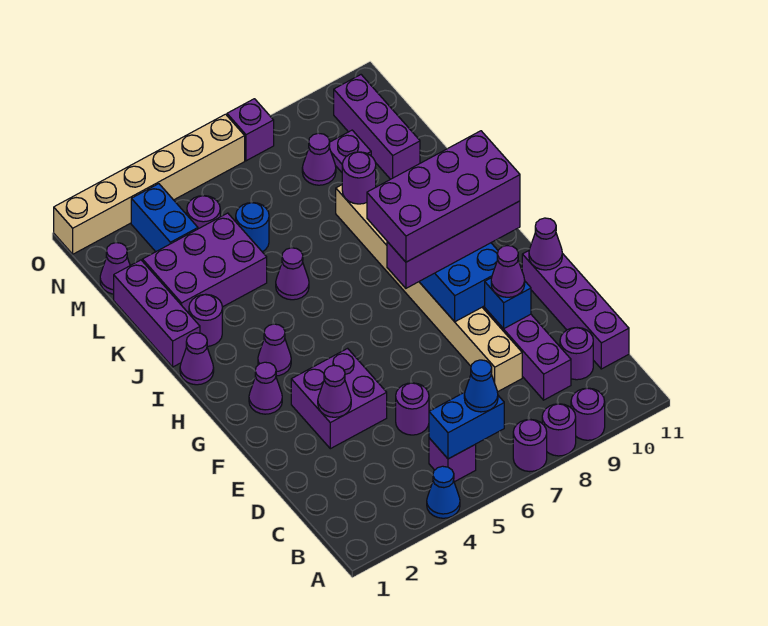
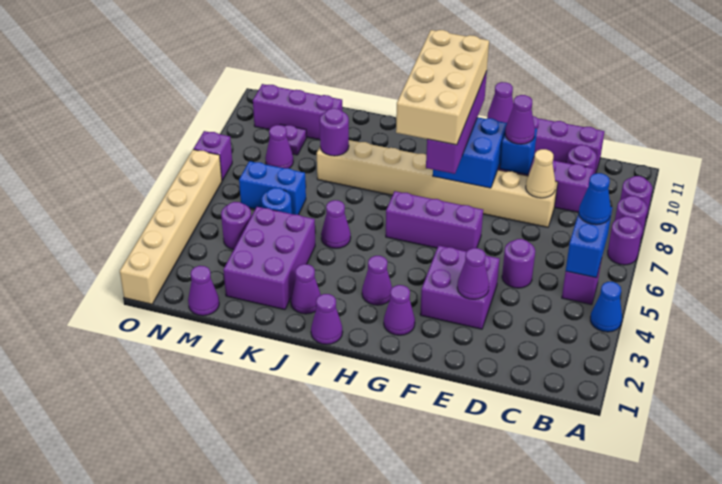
none -> tan 1x1 cone [526,149,556,198]
purple 2x4 brick [367,131,520,262] -> tan 2x4 brick [396,30,489,145]
purple 1x3 brick [114,260,200,367] -> purple 1x3 brick moved to [386,191,483,251]
purple 1x1 round brick [189,294,222,346] -> purple 1x1 cone [291,264,321,314]
blue 1x2 brick [131,184,198,252] -> blue 1x2 brick moved to [239,161,306,215]

